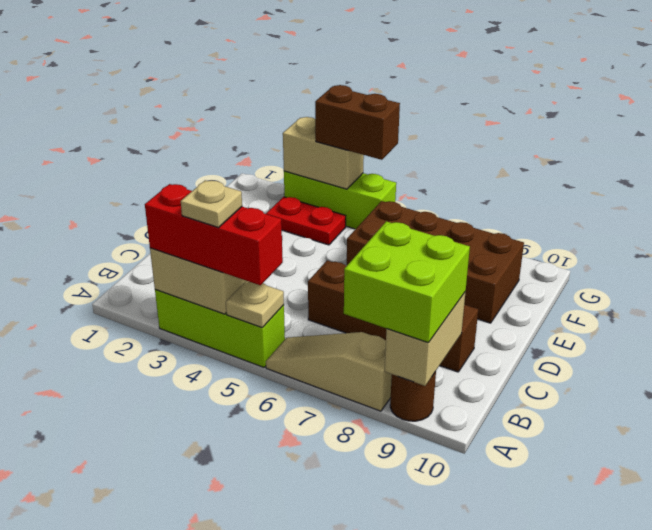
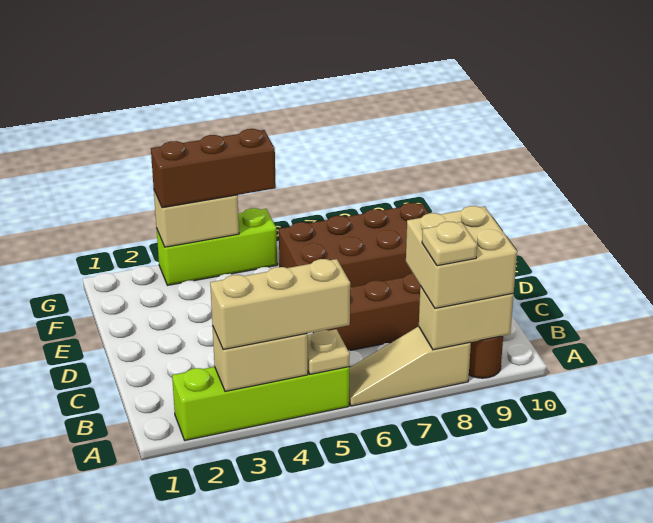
lime 1x3 brick [155,290,285,367] -> lime 1x4 brick [172,367,349,440]
red 1x3 brick [145,184,283,285] -> tan 1x3 brick [210,259,350,350]
tan 1x1 plate [181,180,242,228] -> tan 1x1 plate moved to [422,222,477,266]
lime 2x2 brick [344,221,470,343] -> tan 2x2 brick [406,206,517,308]
tan 1x2 brick [385,293,465,386] -> tan 1x2 brick turned to [419,286,514,350]
red 1x2 plate [266,197,346,245] -> none
brown 1x2 brick [315,85,400,160] -> brown 1x3 brick [151,129,276,208]

